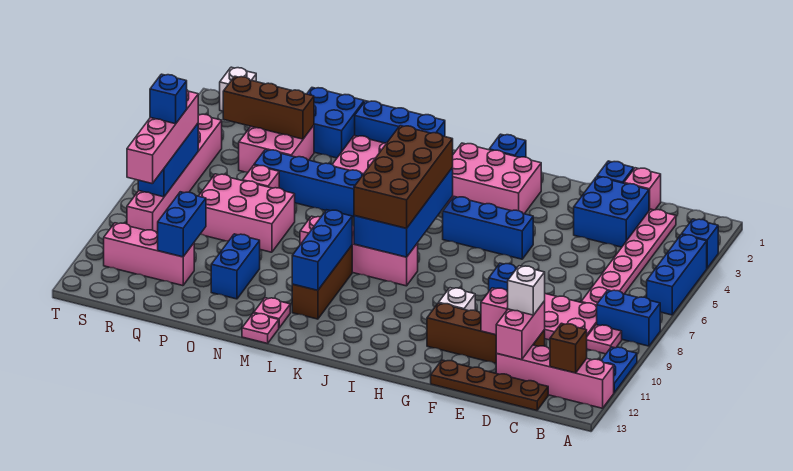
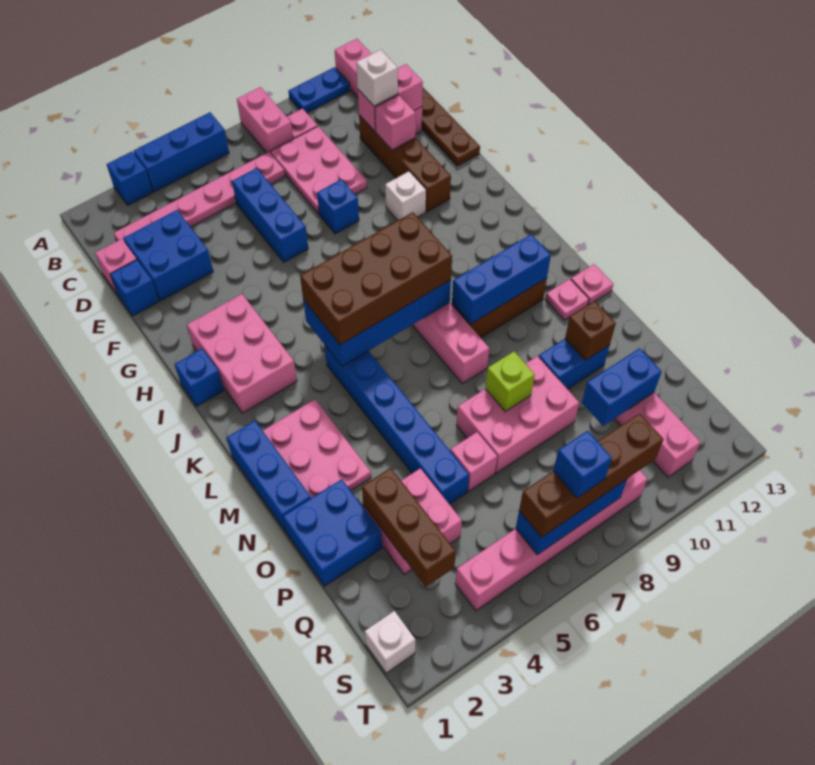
blue 1x2 brick [597,290,660,346] -> pink 1x2 brick [237,87,293,153]
brown 1x1 brick [550,323,587,373] -> brown 1x1 brick moved to [565,301,616,360]
blue 1x3 brick [443,197,533,259] -> blue 1x3 brick moved to [232,168,308,262]
pink 2x3 brick [199,174,295,252] -> pink 2x3 brick turned to [456,356,579,473]
none -> lime 1x1 brick [485,352,535,411]
pink 1x4 brick [127,90,198,184] -> brown 1x4 brick [519,413,663,538]

